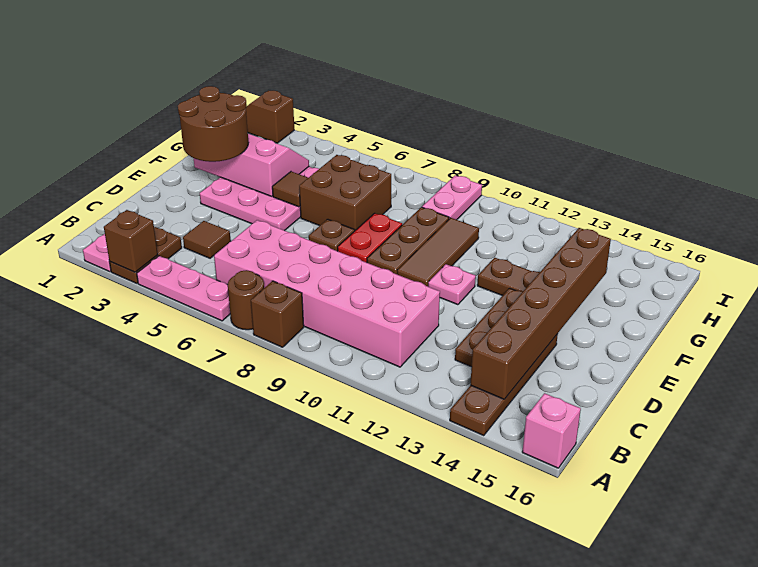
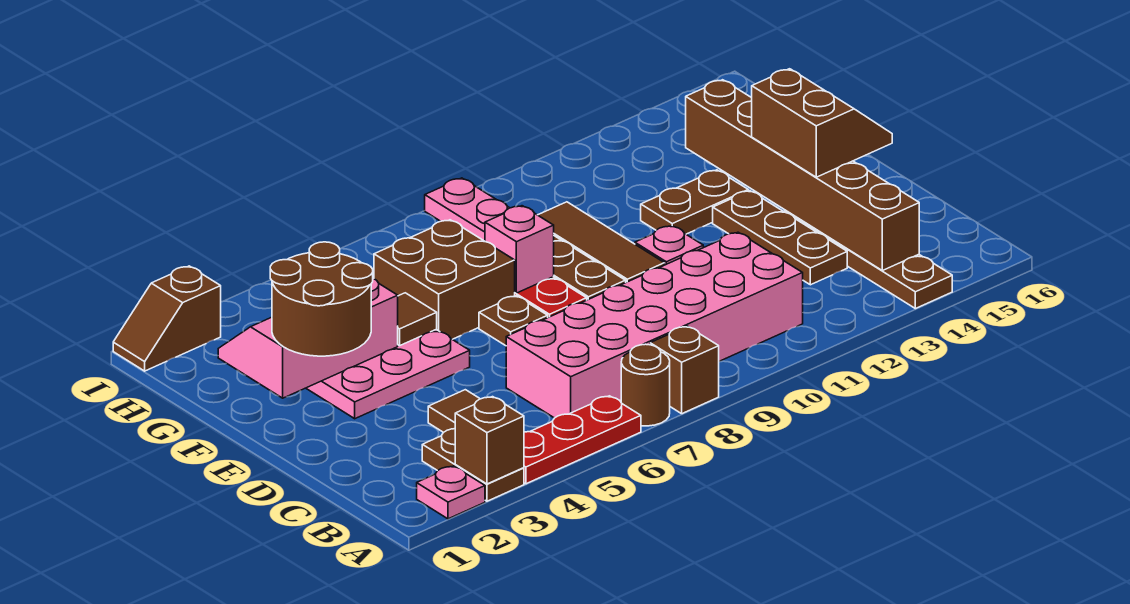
pink 1x3 plate [137,256,230,321] -> red 1x3 plate [524,396,641,484]
pink 1x1 brick [522,393,581,468] -> pink 1x1 brick moved to [485,206,554,293]
none -> brown 2x2 slope [752,69,892,177]

